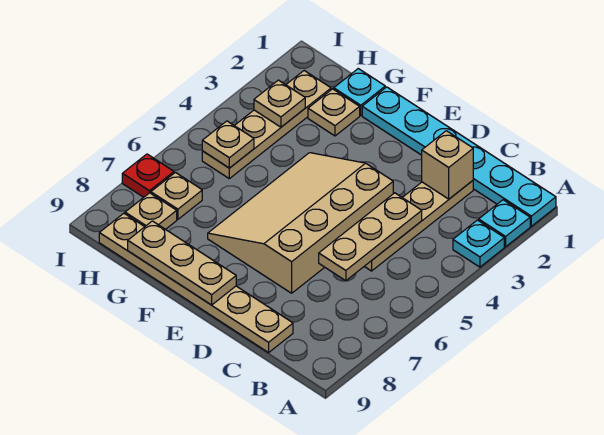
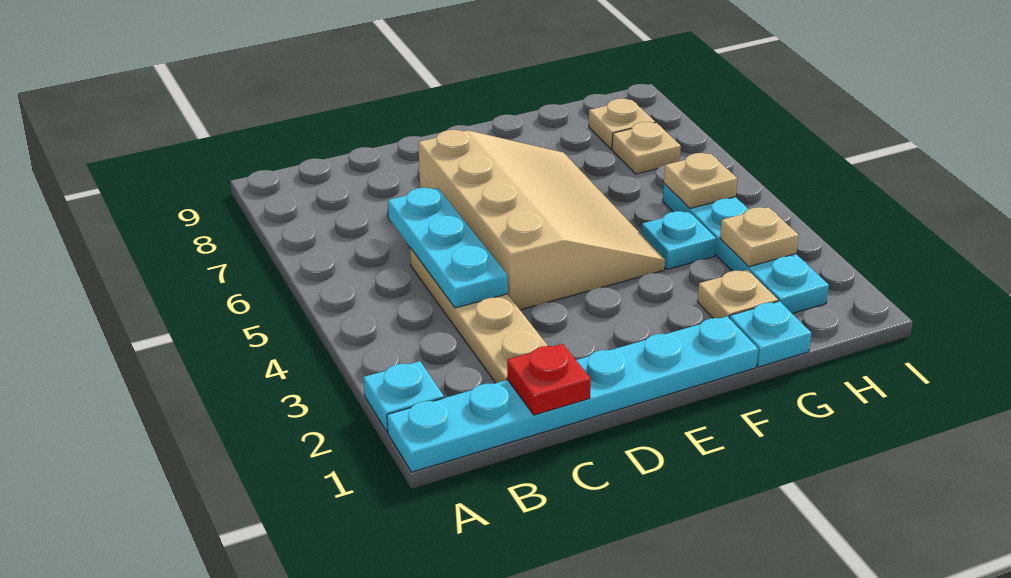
cyan 1x1 plate [453,220,504,267] -> cyan 1x1 plate moved to [641,211,716,269]
tan 1x1 brick [422,131,473,199] -> none
tan 1x3 plate [319,193,422,281] -> cyan 1x3 plate [388,188,508,308]
tan 1x6 plate [99,213,293,353] -> none
tan 1x3 plate [128,221,236,305] -> none
tan 1x4 plate [202,71,331,179] -> cyan 1x4 plate [663,184,829,313]
red 1x1 plate [122,154,174,197] -> red 1x1 plate moved to [507,344,591,415]

